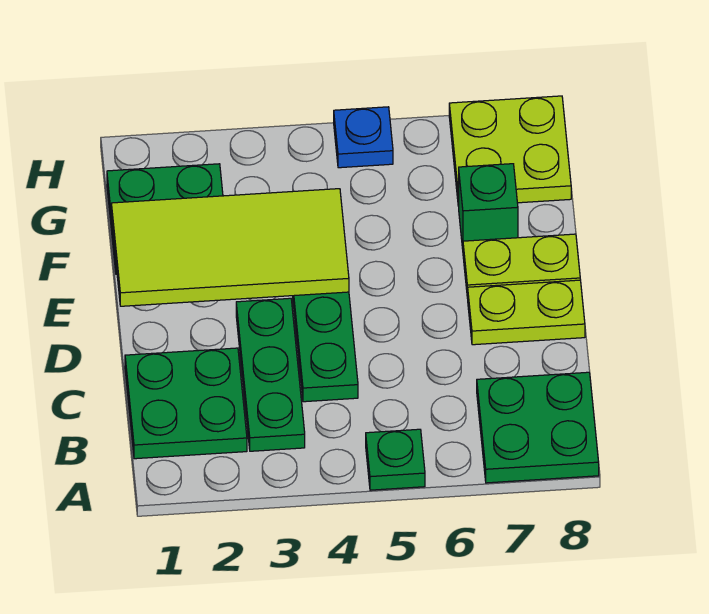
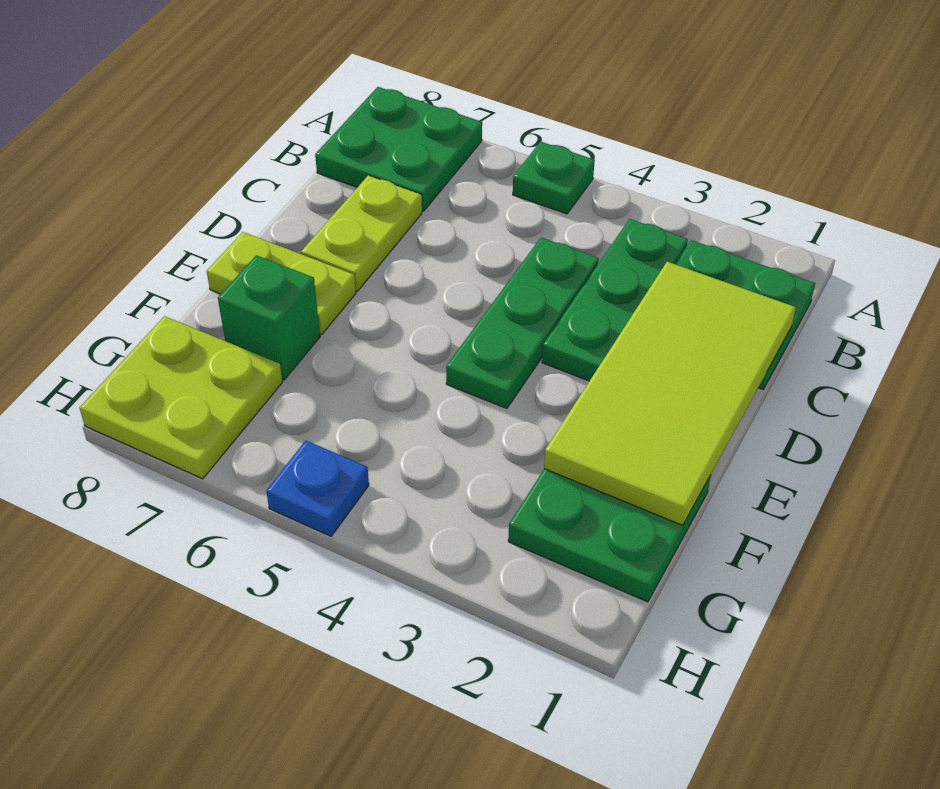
lime 1x2 plate [468,280,585,345] -> lime 1x2 plate turned to [301,175,422,291]
lime 2x4 tile [111,189,349,306] -> lime 2x4 tile turned to [544,262,796,525]

